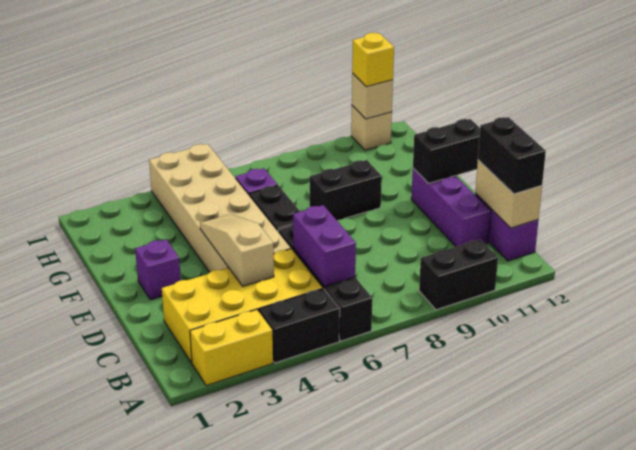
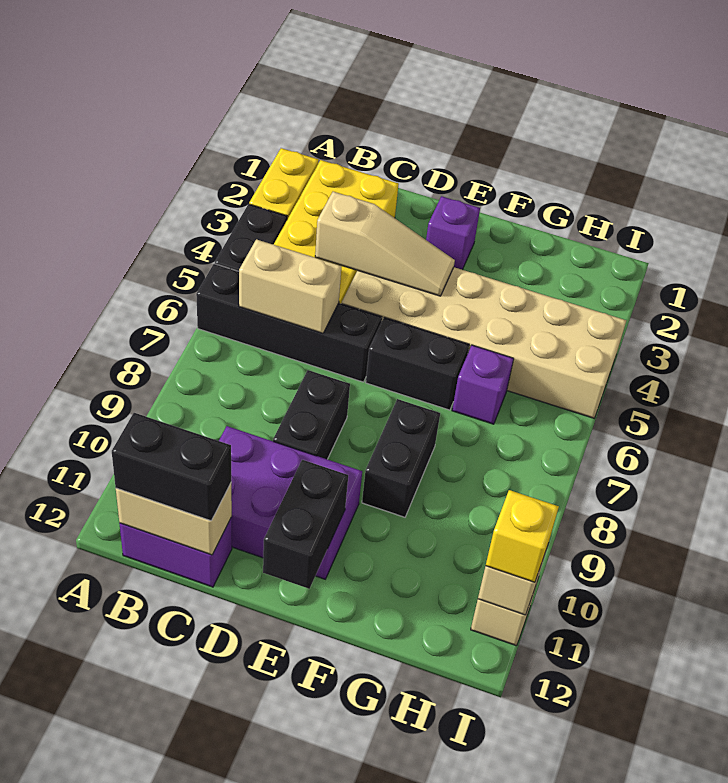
black 1x2 brick [419,239,498,310] -> black 1x2 brick moved to [273,370,350,459]
purple 1x2 brick [293,205,356,286] -> tan 1x2 brick [239,239,341,333]
purple 1x3 brick [411,168,491,247] -> purple 2x3 brick [219,426,362,579]

